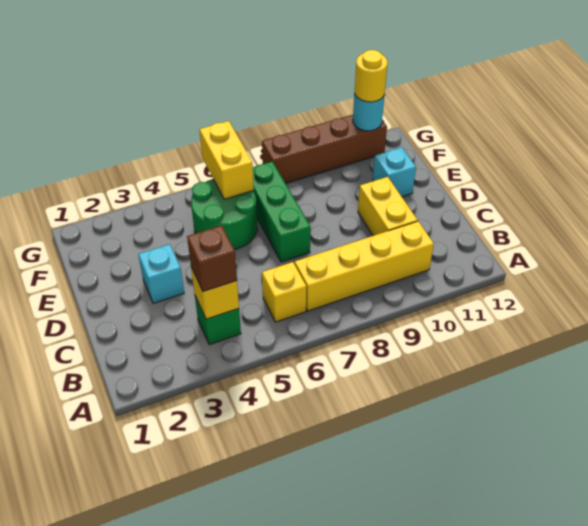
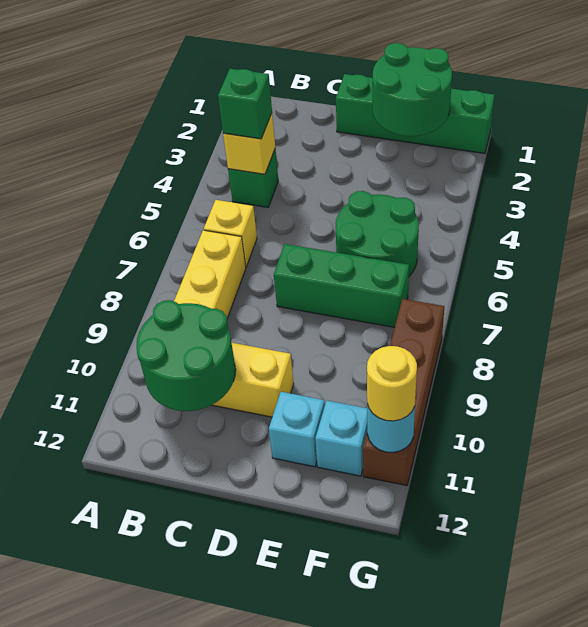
brown 1x1 brick [187,225,237,292] -> green 1x1 brick [218,69,272,139]
none -> green 2x2 round brick [137,300,236,411]
none -> green 1x4 brick [336,74,495,154]
cyan 1x1 brick [138,244,184,303] -> cyan 1x1 brick moved to [315,401,367,476]
none -> green 2x2 round brick [373,43,452,136]
yellow 1x2 brick [200,121,254,199] -> none

